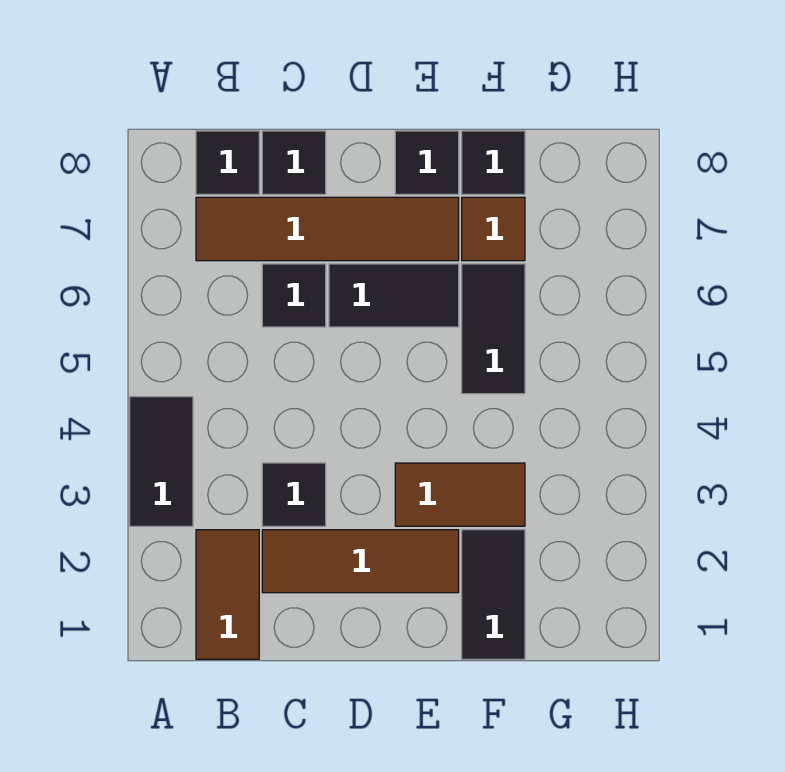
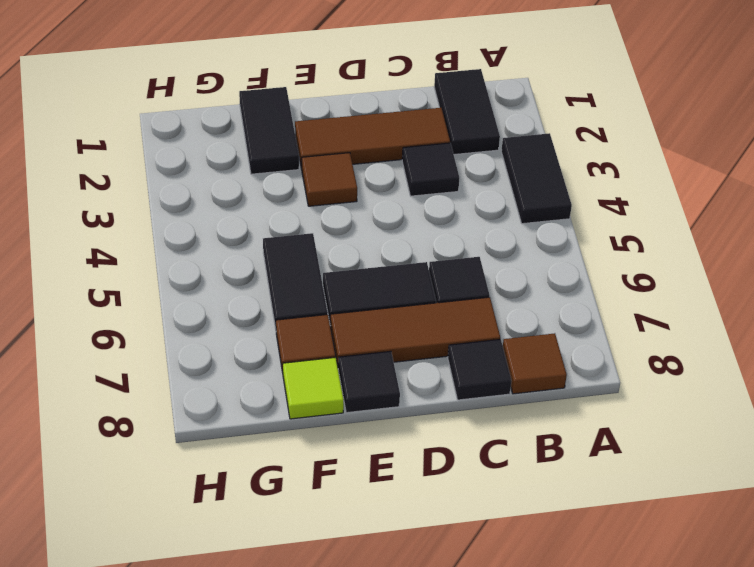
brown 1x2 tile [196,530,259,659] -> black 1x2 tile [434,69,500,155]
brown 1x4 tile [196,197,459,261] -> brown 1x3 tile [330,297,500,366]
black 1x1 tile [196,131,259,194] -> brown 1x1 tile [503,333,567,394]
brown 1x2 tile [395,463,525,526] -> brown 1x1 tile [302,153,357,206]
black 1x1 tile [462,131,525,194] -> lime 1x1 tile [283,357,344,419]

